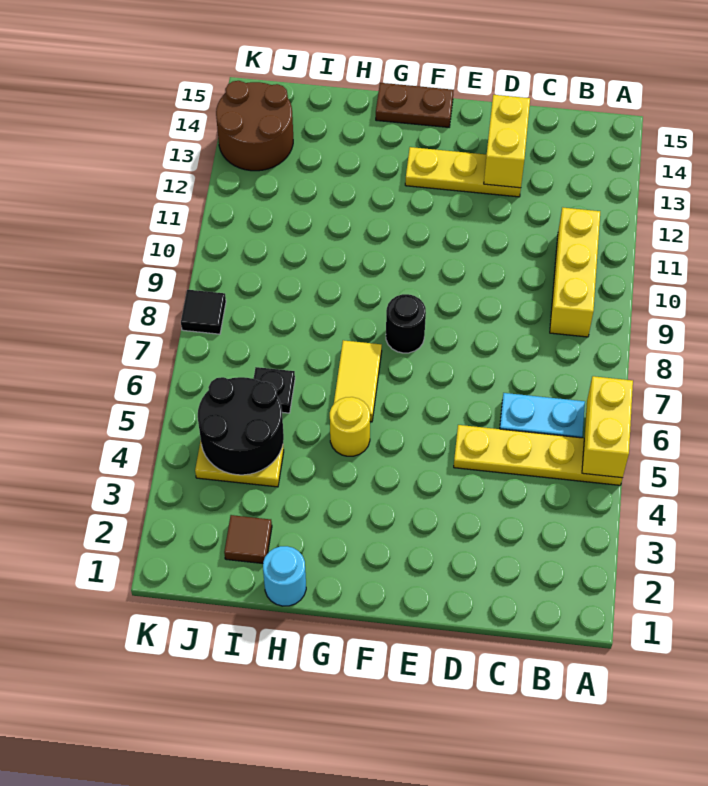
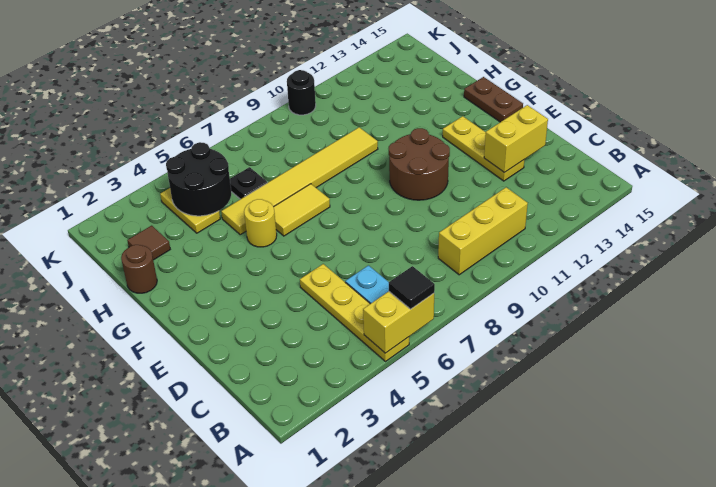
black 1x1 round brick [386,294,426,353] -> black 1x1 round brick moved to [287,70,316,115]
cyan 1x1 round brick [263,546,306,606] -> brown 1x1 round brick [121,245,157,293]
none -> yellow 1x6 tile [221,127,378,235]
brown 2x2 round brick [216,81,293,171] -> brown 2x2 round brick moved to [389,128,450,200]
black 1x1 tile [181,290,226,334] -> black 1x1 tile moved to [389,266,435,309]

